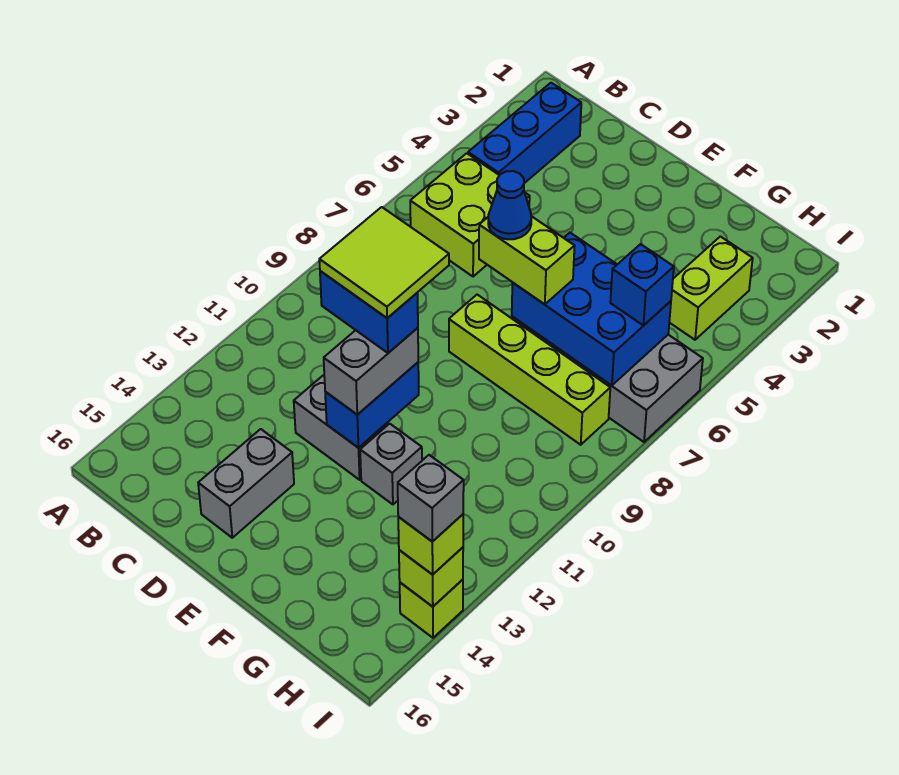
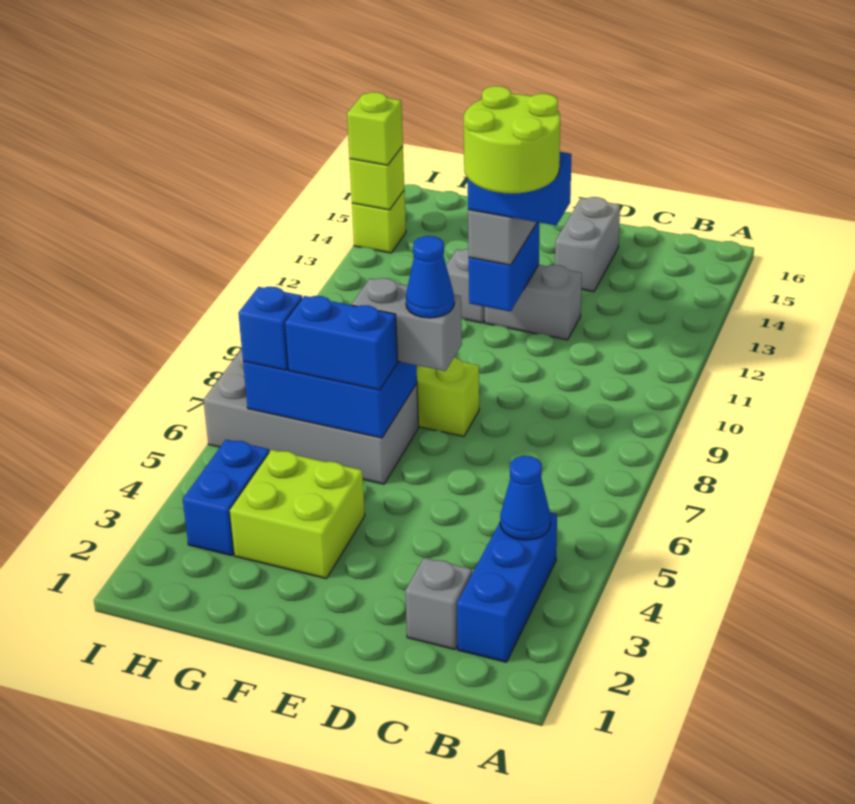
none -> blue 1x1 cone [500,456,551,540]
lime 2x2 brick [410,153,530,277] -> lime 2x2 brick moved to [230,450,365,579]
lime 2x2 tile [319,207,449,318] -> lime 2x2 round brick [464,86,560,194]
lime 1x2 brick [479,216,575,304] -> grey 1x2 brick [352,278,462,371]
none -> blue 1x2 brick [285,296,398,390]
lime 1x2 brick [669,236,753,340] -> blue 1x2 brick [183,440,269,556]
grey 1x1 brick [398,455,464,542] -> grey 1x1 brick moved to [405,558,472,650]

